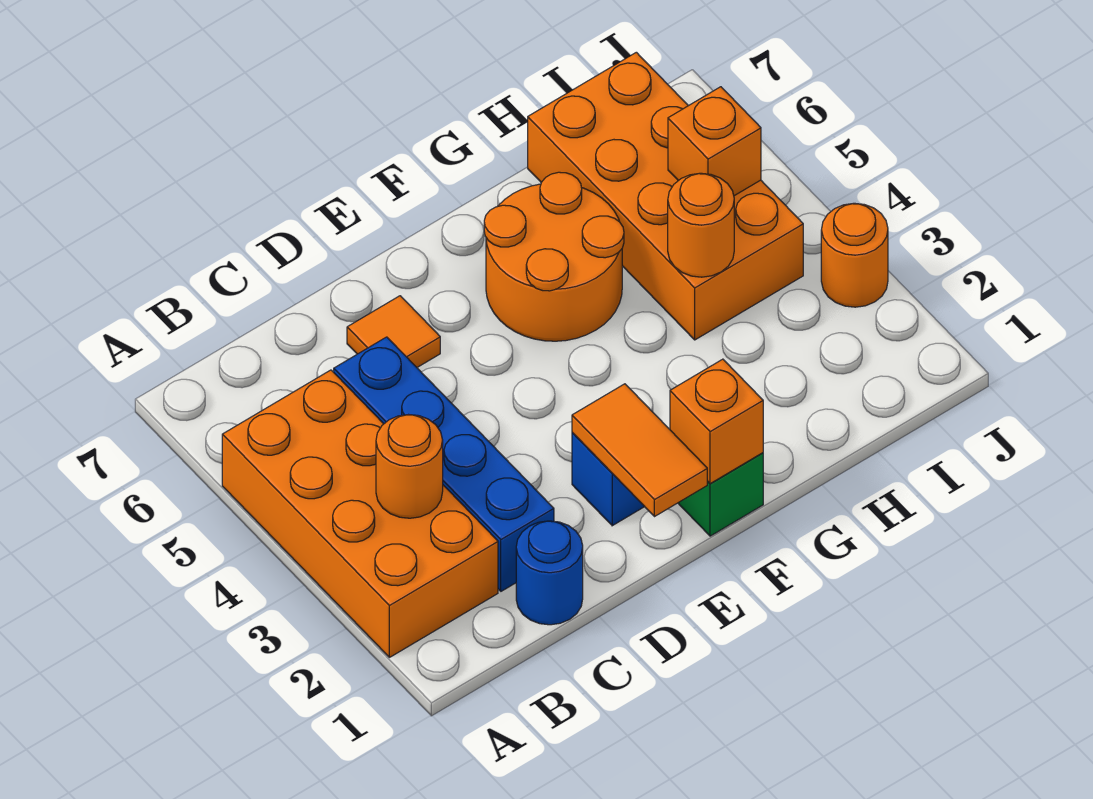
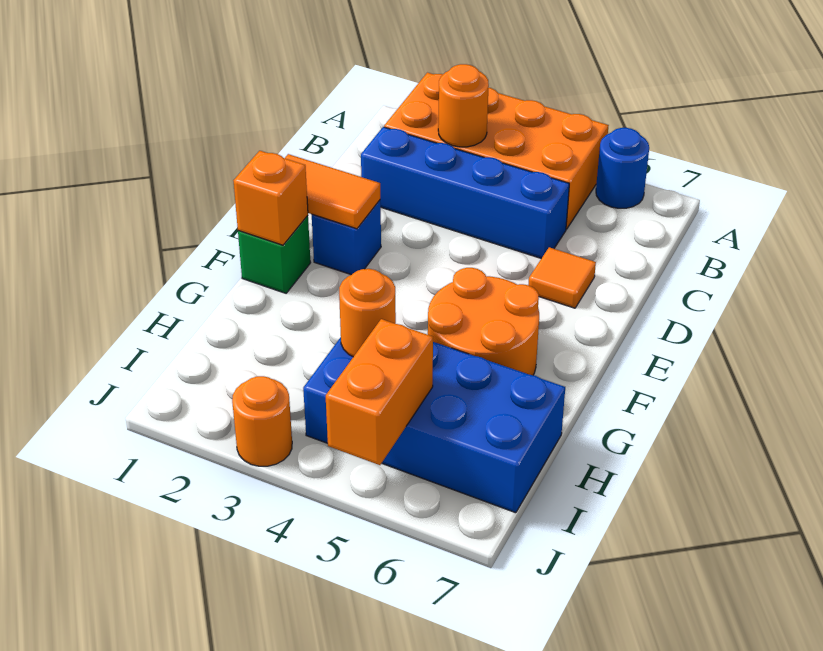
blue 1x1 round brick [516,521,583,625] -> blue 1x1 round brick moved to [596,128,649,208]
orange 2x4 brick [528,52,803,340] -> blue 2x4 brick [303,337,565,513]
orange 1x1 brick [668,87,761,196] -> orange 1x2 brick [326,319,433,465]

